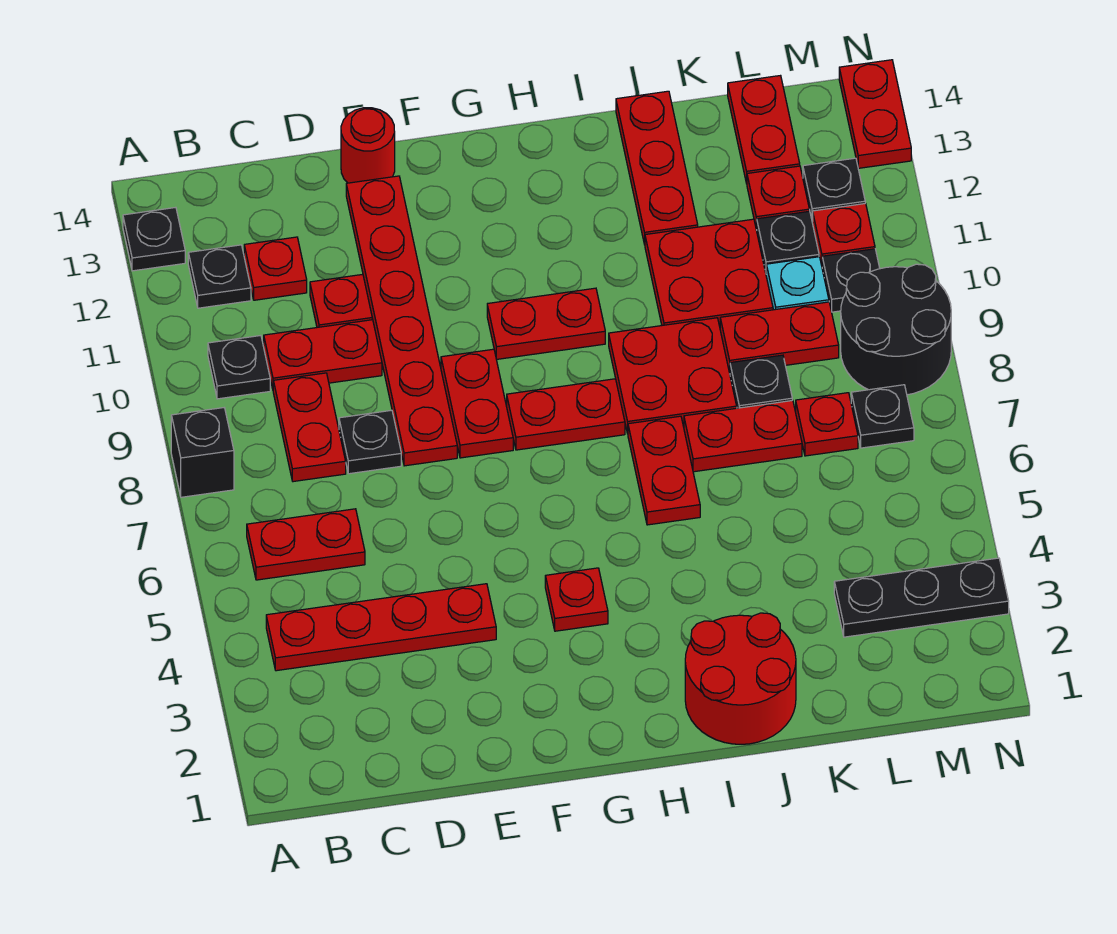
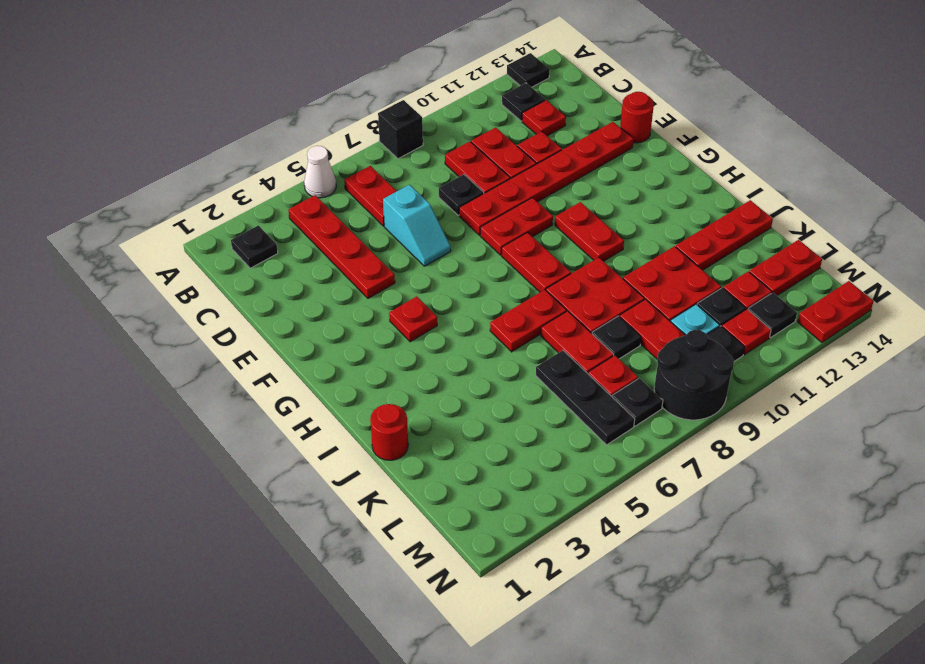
none -> white 1x1 cone [304,146,336,198]
black 1x1 plate [208,336,270,399] -> black 1x1 plate moved to [231,225,278,268]
red 1x2 plate [273,373,346,482] -> red 1x2 plate turned to [445,142,510,193]
none -> cyan 1x2 slope [383,185,451,266]
red 2x2 round brick [685,613,796,744] -> red 1x1 round brick [370,404,408,460]
black 1x3 plate [834,558,1009,637] -> black 1x3 plate moved to [536,350,635,445]

